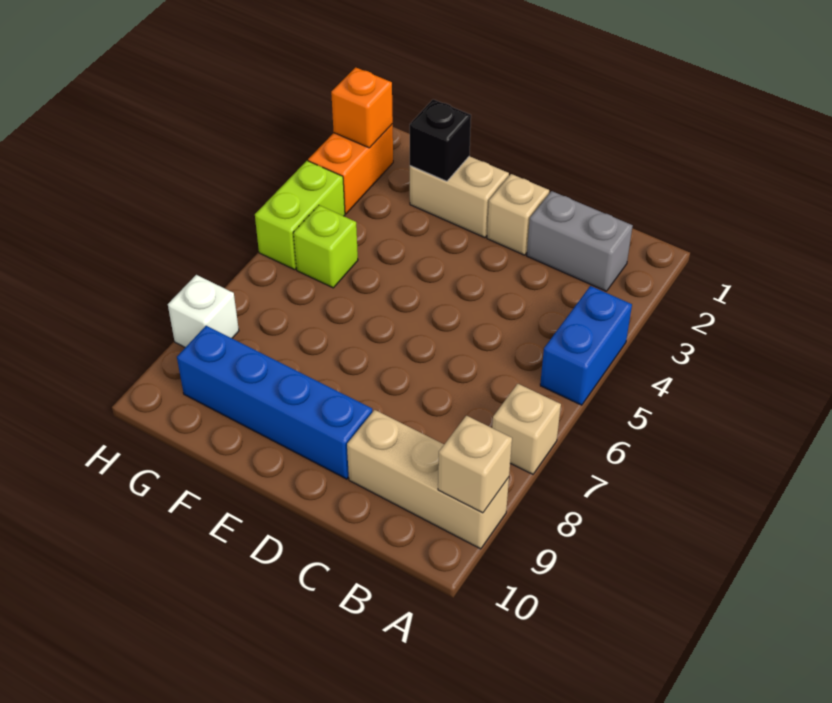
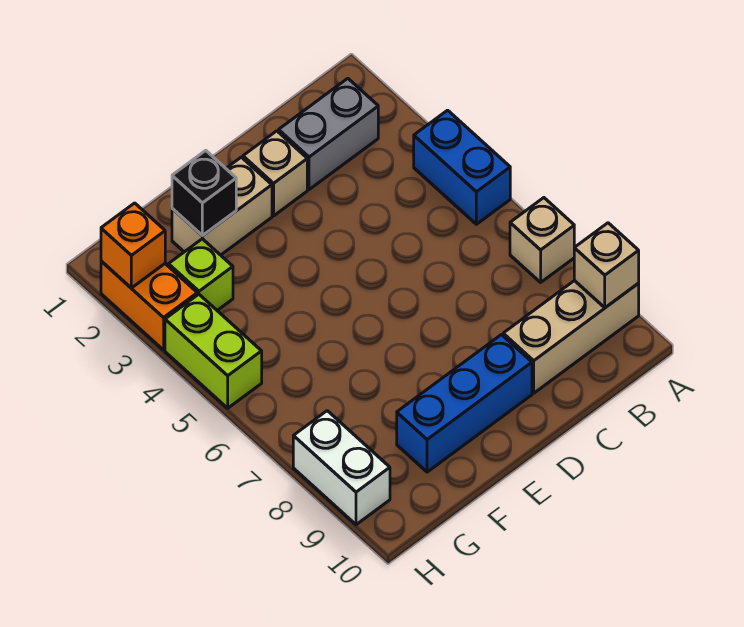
blue 1x4 brick [177,326,372,479] -> blue 1x3 brick [397,335,532,472]
lime 1x1 brick [293,205,358,288] -> lime 1x1 brick moved to [168,239,233,310]
white 1x1 brick [168,275,239,347] -> white 1x2 brick [293,411,390,525]

